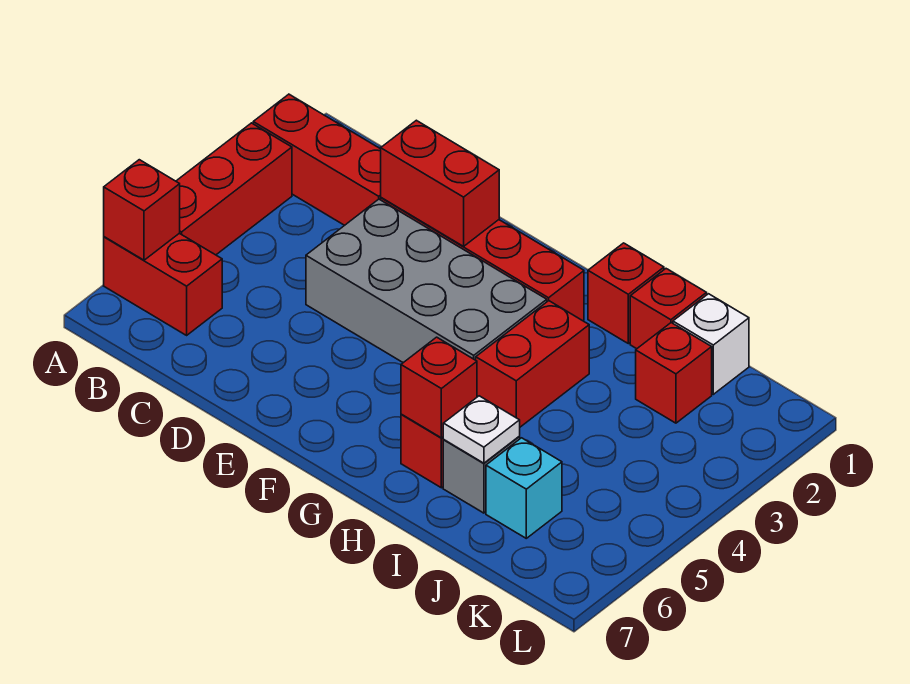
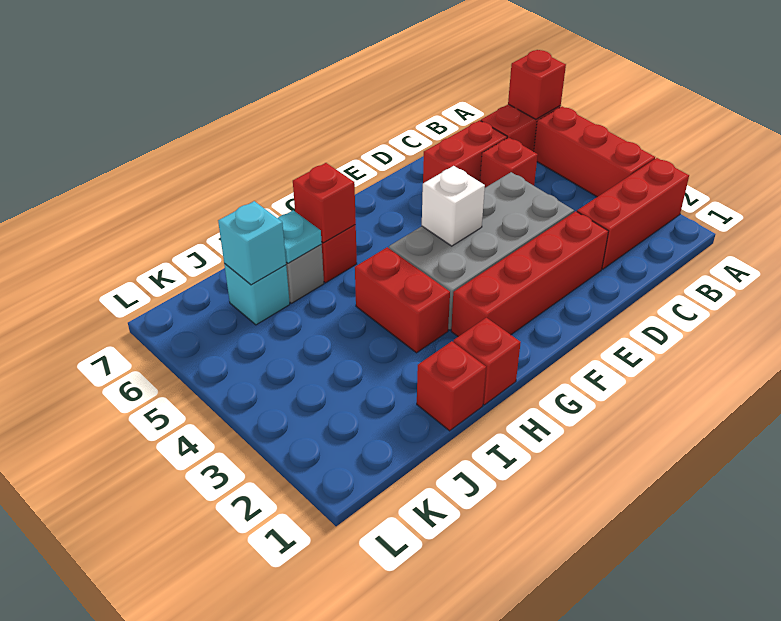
red 1x2 brick [381,120,499,246] -> red 1x2 brick moved to [423,120,507,183]
white 1x1 plate [443,396,520,463] -> cyan 1x1 plate [278,210,322,263]
white 1x1 brick [673,294,749,394] -> white 1x1 brick moved to [422,166,485,246]
red 1x1 brick [636,323,712,423] -> red 1x1 brick moved to [480,137,538,188]
none -> cyan 1x1 brick [218,201,286,285]

